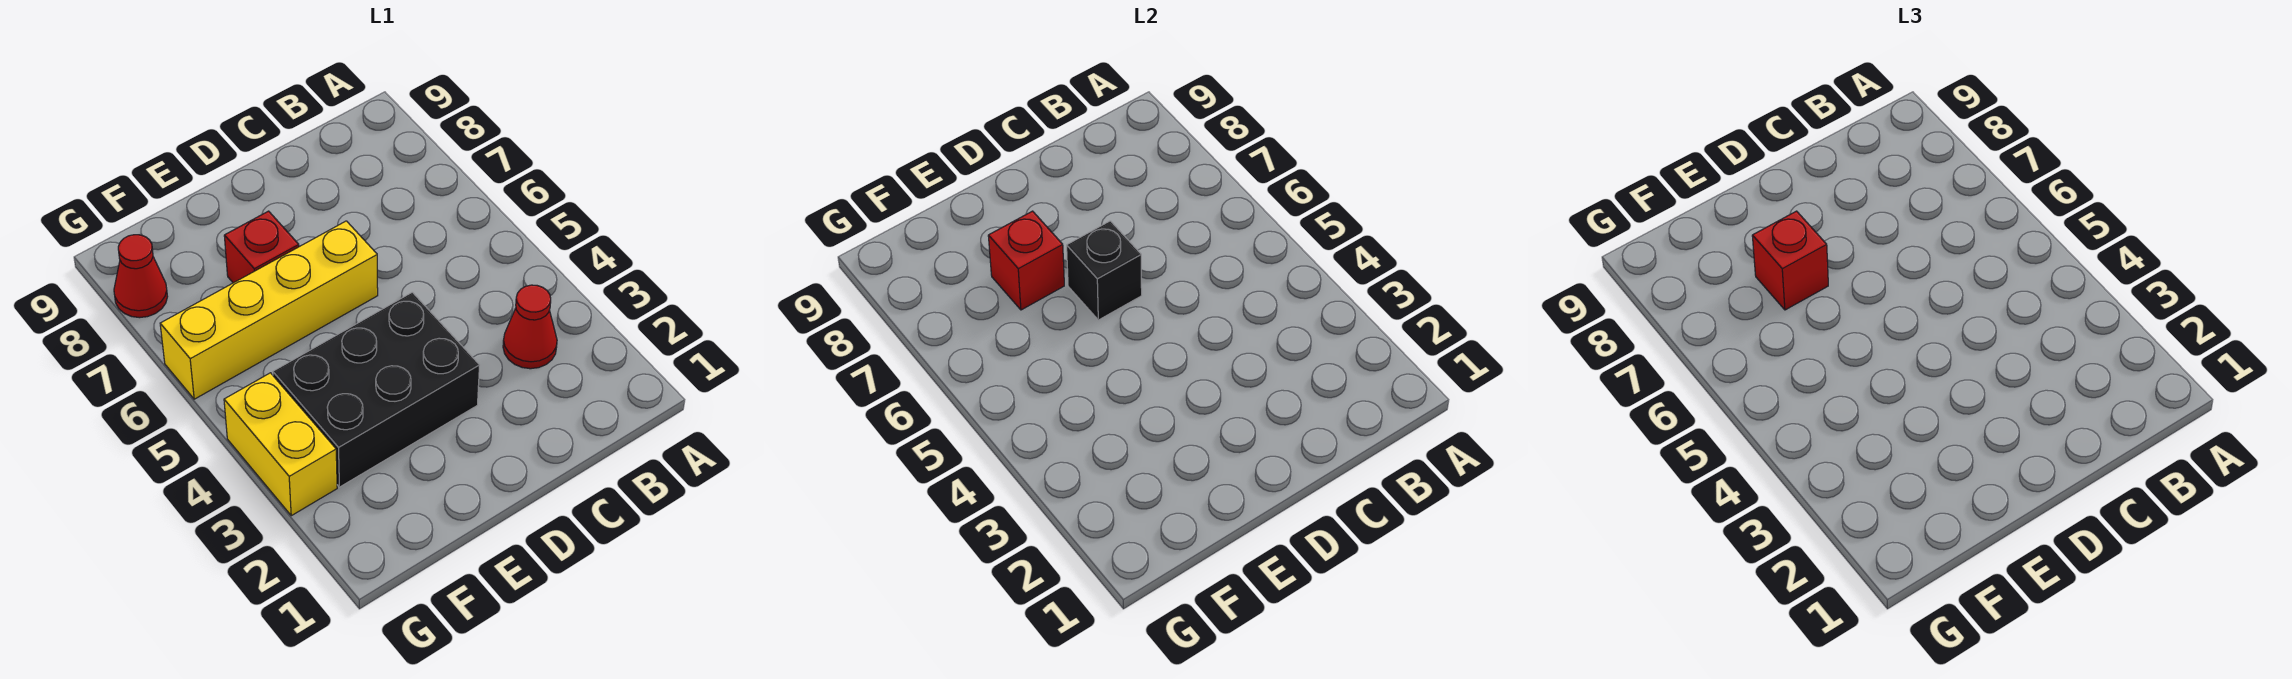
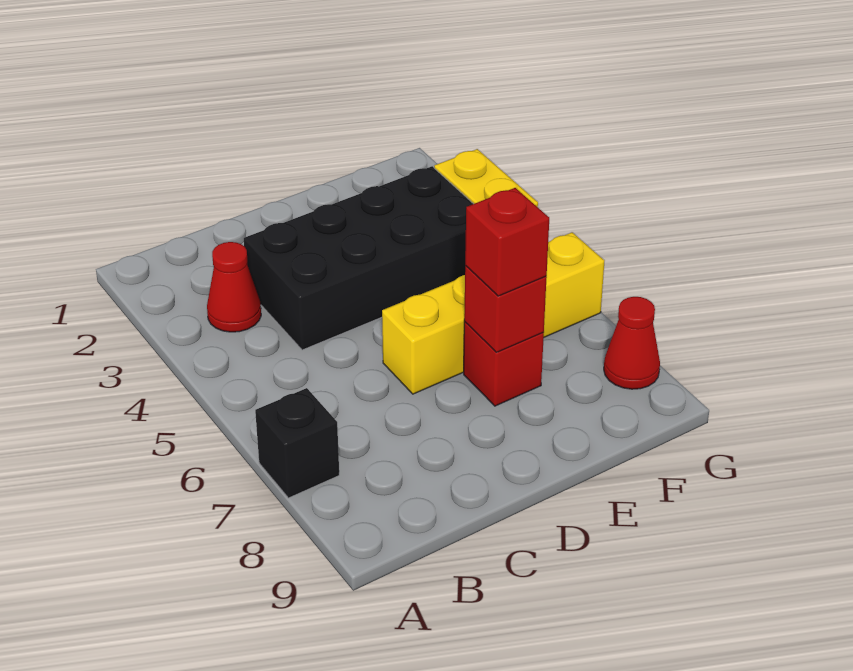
black 2x3 brick [273,292,480,487] -> black 2x4 brick [244,166,473,350]
black 1x1 brick [1067,221,1142,320] -> black 1x1 brick moved to [255,388,339,498]

